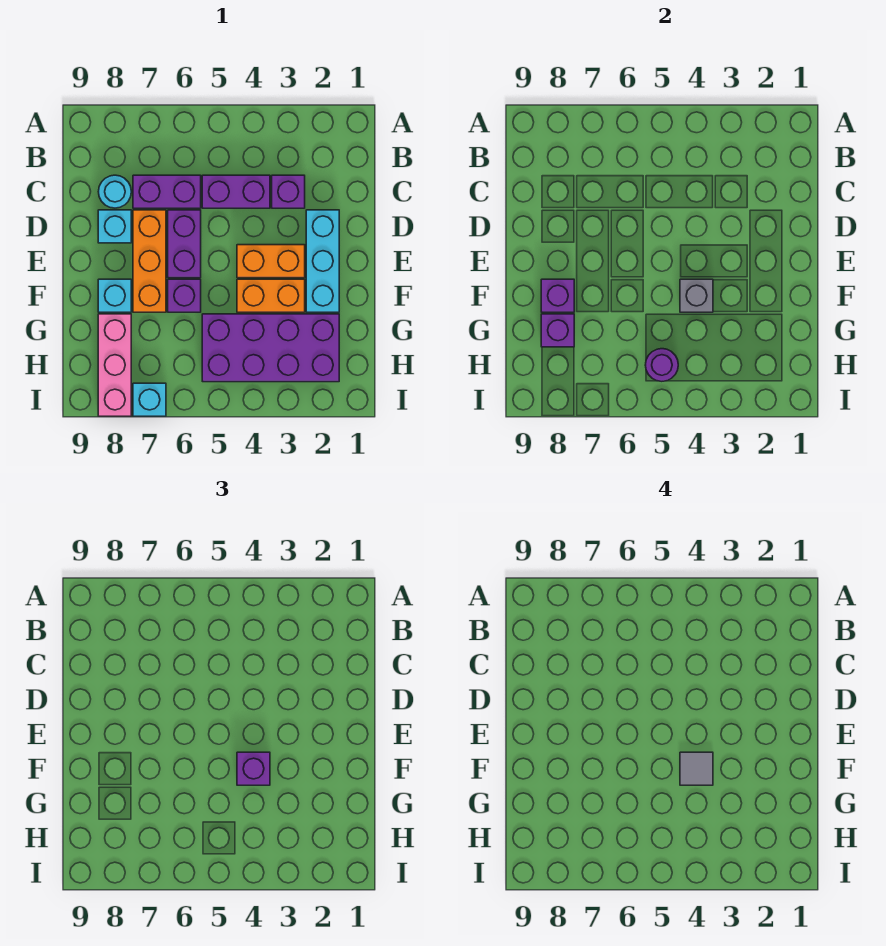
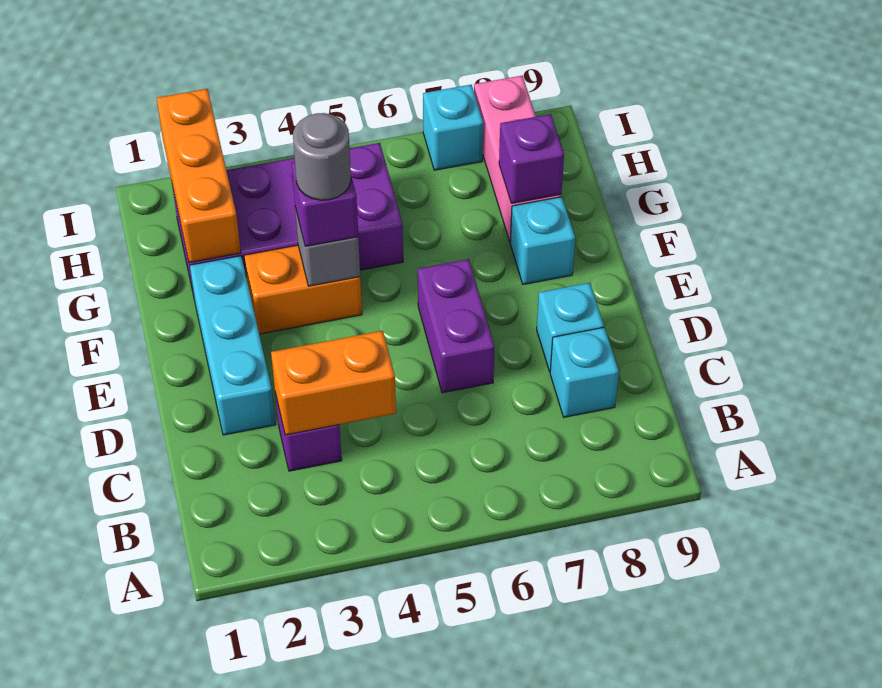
purple 1x2 brick [202,175,270,208] -> none
purple 1x2 brick [133,175,201,208] -> none
cyan 1x1 round brick [98,175,131,208] -> cyan 1x1 brick [550,327,619,417]
orange 1x3 brick [133,210,166,312] -> orange 1x3 brick moved to [157,89,241,263]
orange 1x2 brick [237,245,305,278] -> orange 1x2 brick moved to [271,331,396,435]
grey 1x1 tile [680,752,713,785] -> grey 1x1 round brick [293,113,351,200]
purple 1x1 brick [168,279,201,312] -> none
purple 1x1 brick [541,279,574,312] -> none
purple 1x1 round brick [645,349,678,381] -> none

